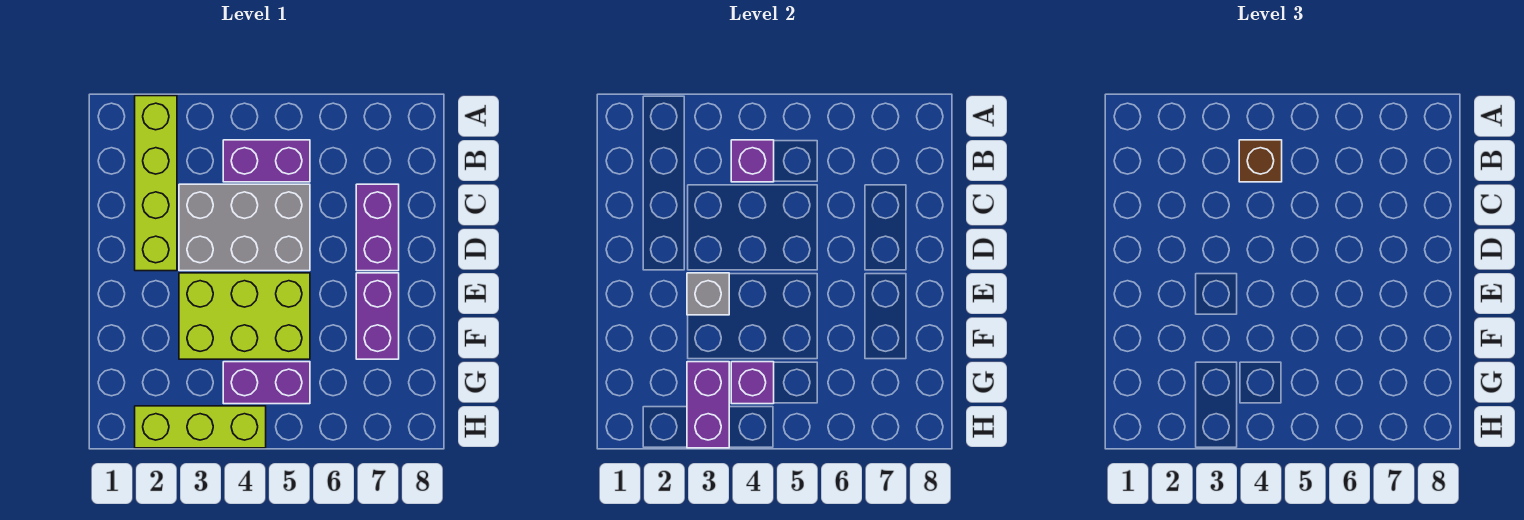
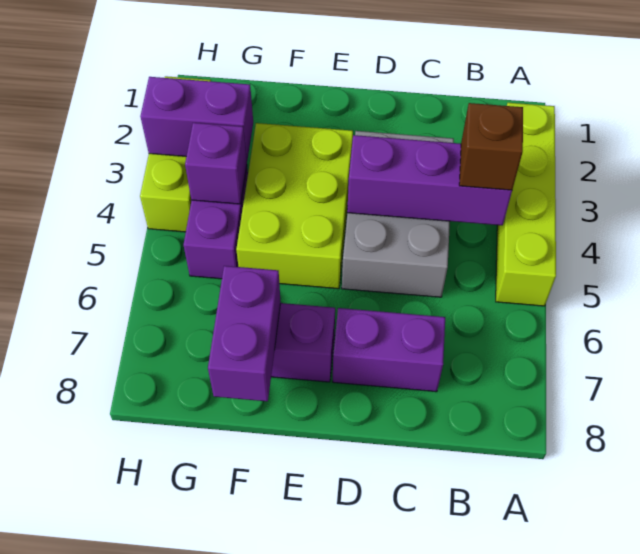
lime 1x4 brick [135,96,177,271] -> lime 1x4 brick turned to [496,103,556,306]
purple 1x2 brick [223,140,310,182] -> purple 1x2 brick moved to [208,266,281,401]
purple 1x1 brick [731,140,774,182] -> purple 1x3 brick [347,135,512,225]
grey 1x1 brick [687,273,729,315] -> none

